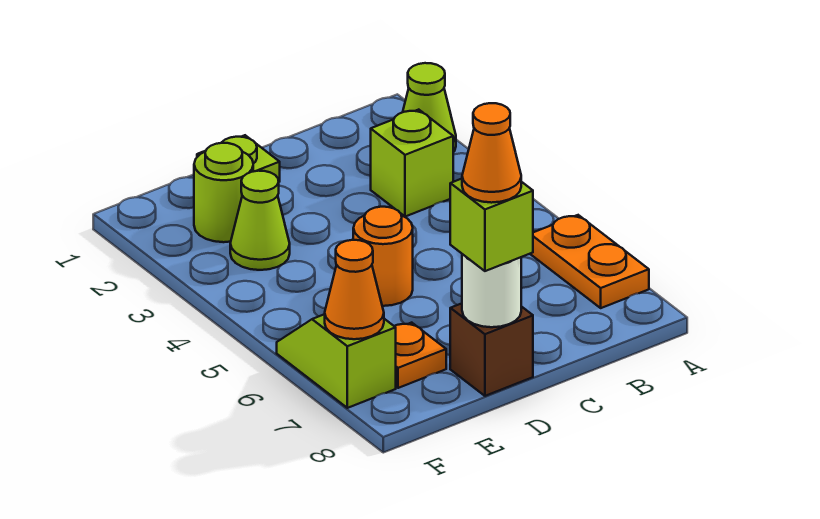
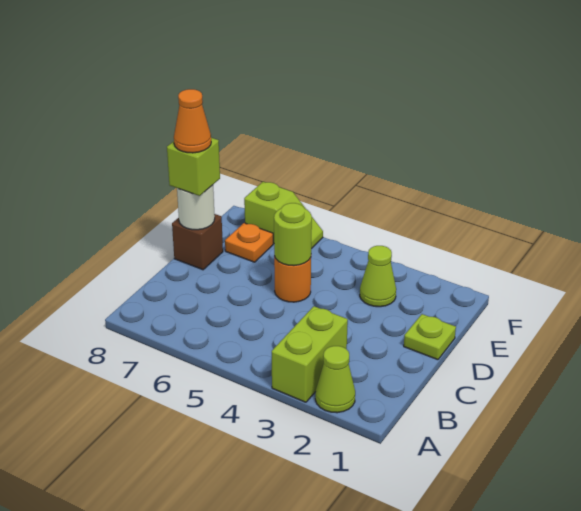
orange 1x2 plate [530,215,649,308] -> none
lime 1x1 brick [371,110,453,217] -> lime 1x2 brick [272,306,348,402]
lime 1x1 round brick [194,143,253,242] -> lime 1x1 round brick moved to [274,203,312,266]
orange 1x1 cone [325,240,384,339] -> none

